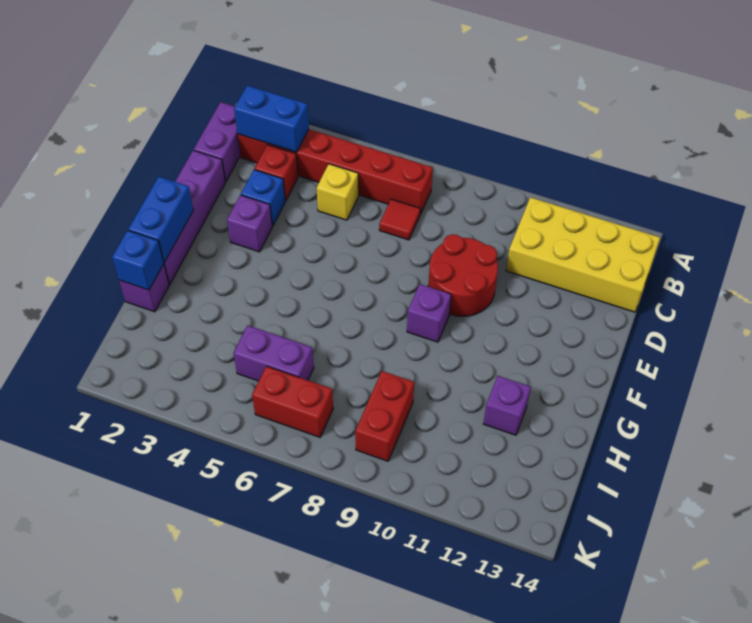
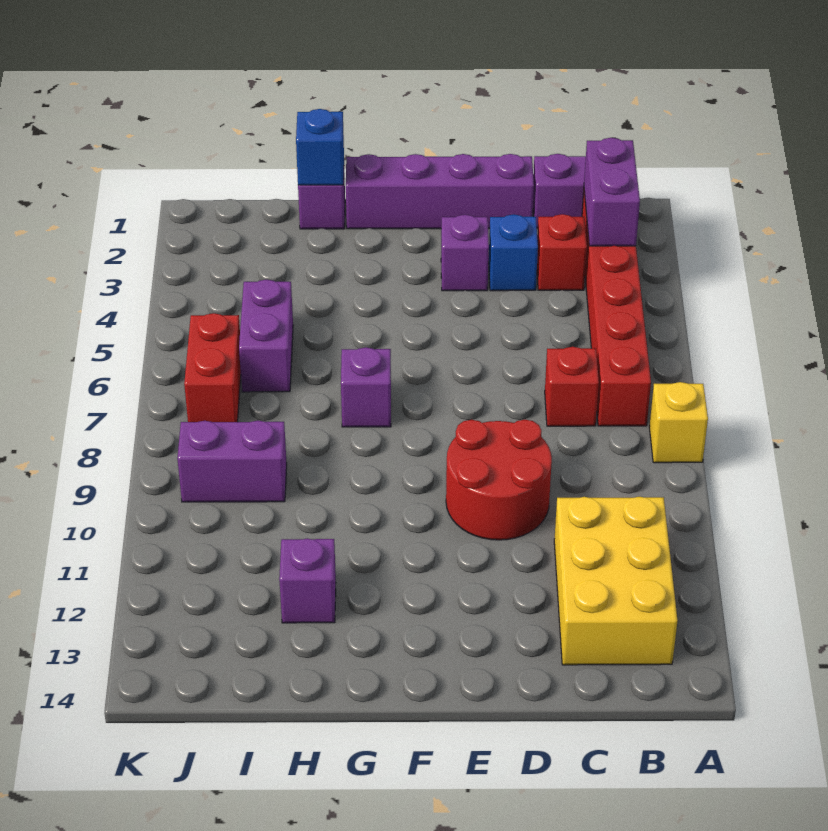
blue 1x2 brick [234,86,309,152] -> purple 1x2 brick [584,138,640,246]
yellow 2x4 brick [506,197,660,312] -> yellow 2x3 brick [554,497,677,665]
yellow 1x1 brick [316,164,359,220] -> yellow 1x1 brick moved to [649,382,708,463]
red 1x1 tile [379,199,420,240] -> red 1x1 brick [545,347,599,426]
blue 1x2 brick [128,177,193,262] -> none
purple 1x1 brick [407,284,451,342] -> purple 1x1 brick moved to [341,347,391,427]
red 1x2 brick [355,371,414,461] -> purple 1x2 brick [177,420,287,502]

